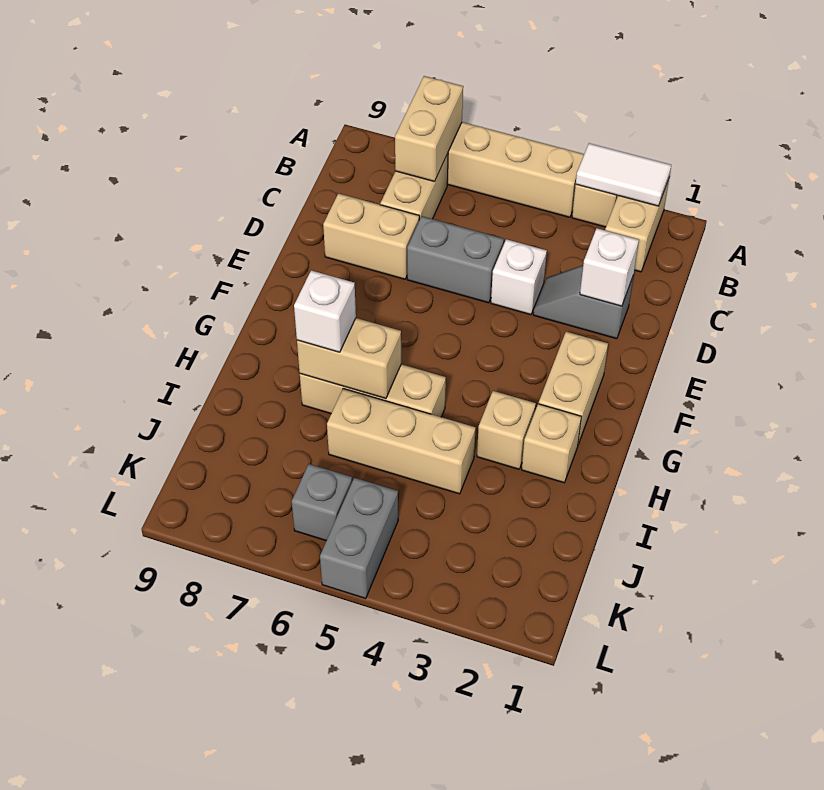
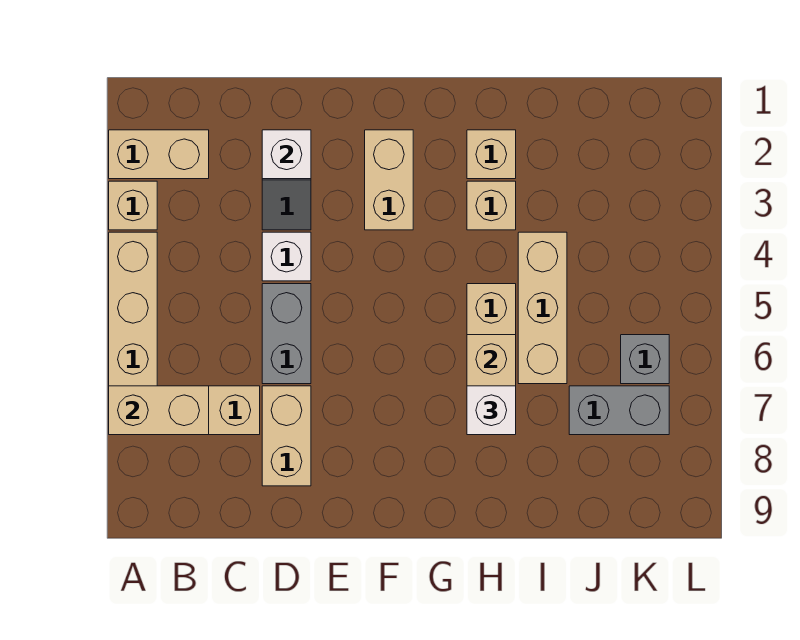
white 1x2 tile [576,143,671,206] -> none
tan 1x2 brick [539,332,608,444] -> tan 1x2 brick turned to [365,130,413,230]
grey 1x2 brick [320,478,398,599] -> grey 1x2 brick moved to [569,386,669,435]

